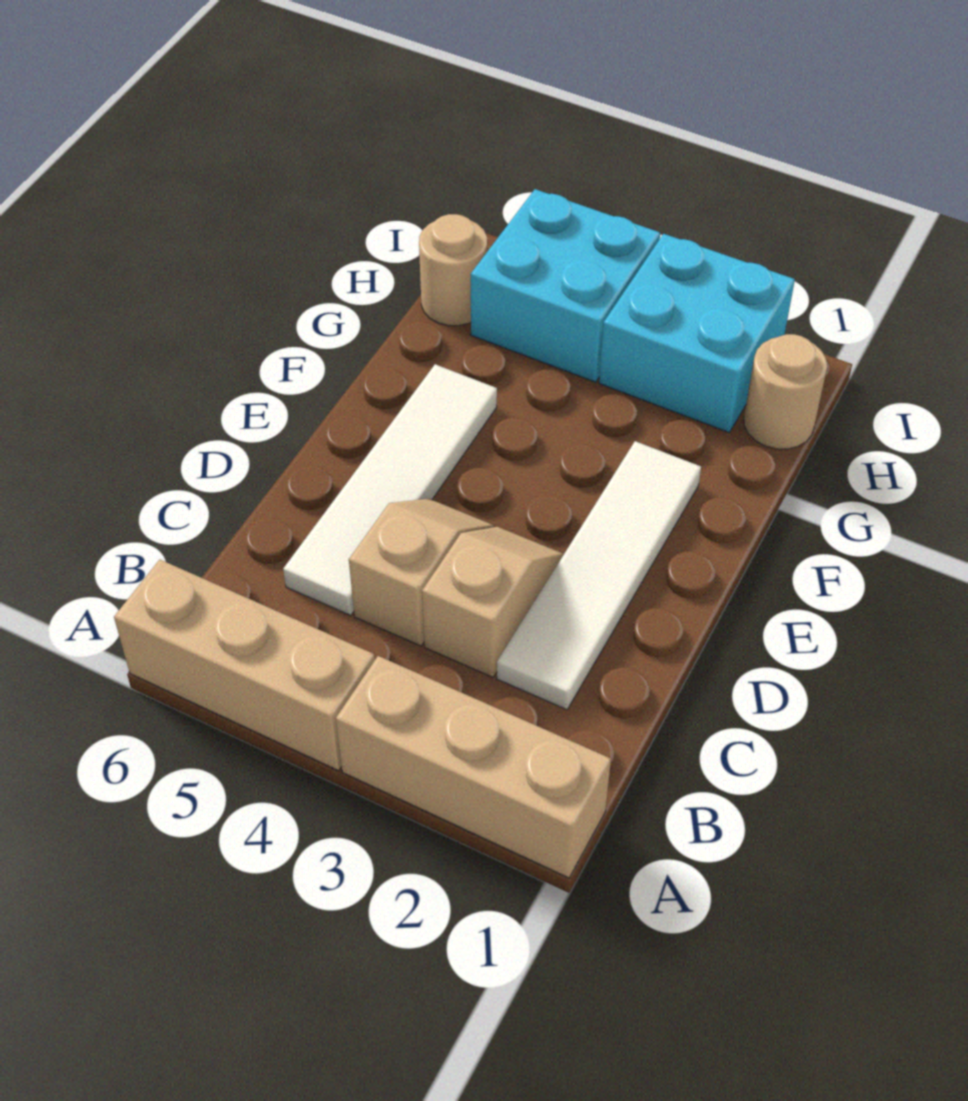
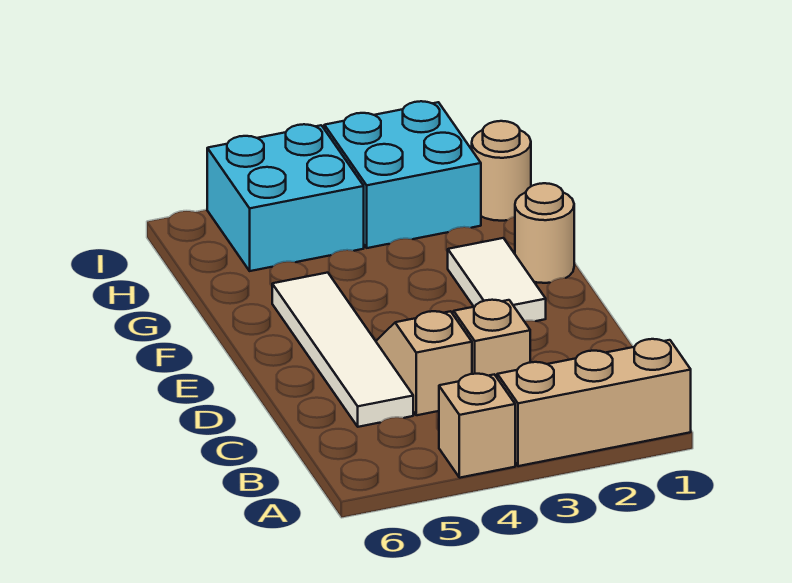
tan 1x3 brick [114,560,375,771] -> tan 1x1 brick [439,374,515,478]
white 1x4 tile [497,441,701,710] -> white 1x2 tile [448,238,546,321]
tan 1x1 round brick [419,214,487,326] -> tan 1x1 round brick moved to [515,183,574,283]

